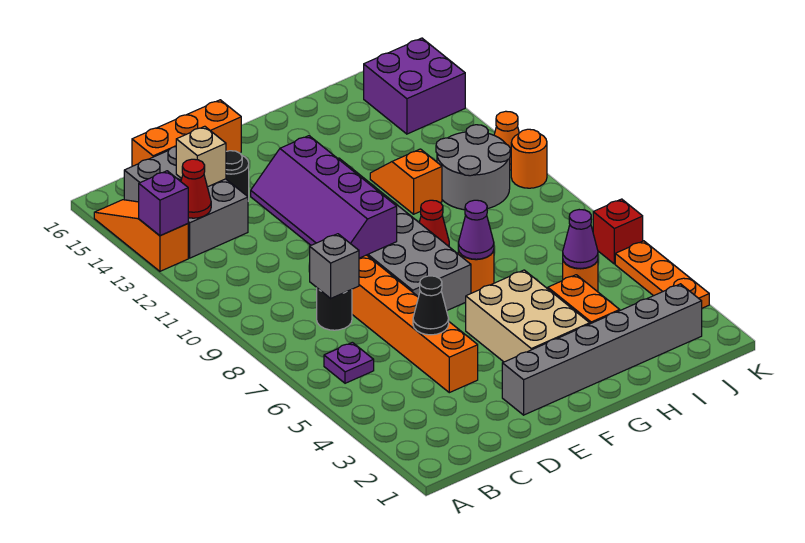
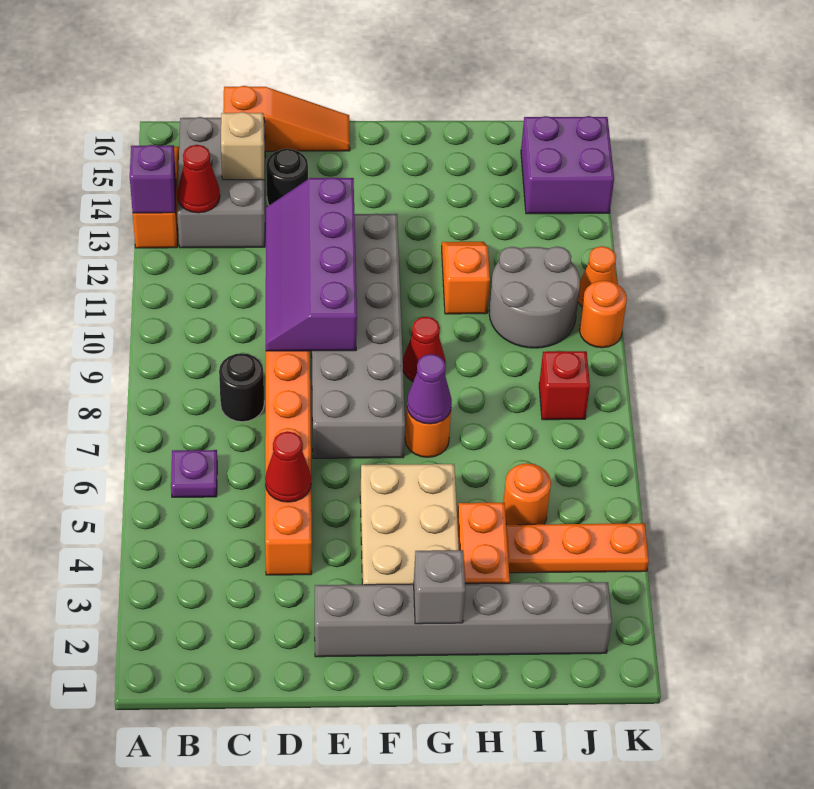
grey 1x1 brick [310,234,359,298] -> grey 1x1 brick moved to [414,550,465,624]
orange 1x3 brick [132,100,241,166] -> orange 1x3 slope [223,86,350,151]
black 1x1 cone [413,276,449,335] -> red 1x1 cone [265,431,311,502]
purple 1x1 cone [563,210,598,268] -> none
orange 1x3 plate [615,241,709,308] -> orange 1x3 plate turned to [506,523,649,573]
red 1x1 brick [593,199,643,264] -> red 1x1 brick moved to [539,351,590,420]

